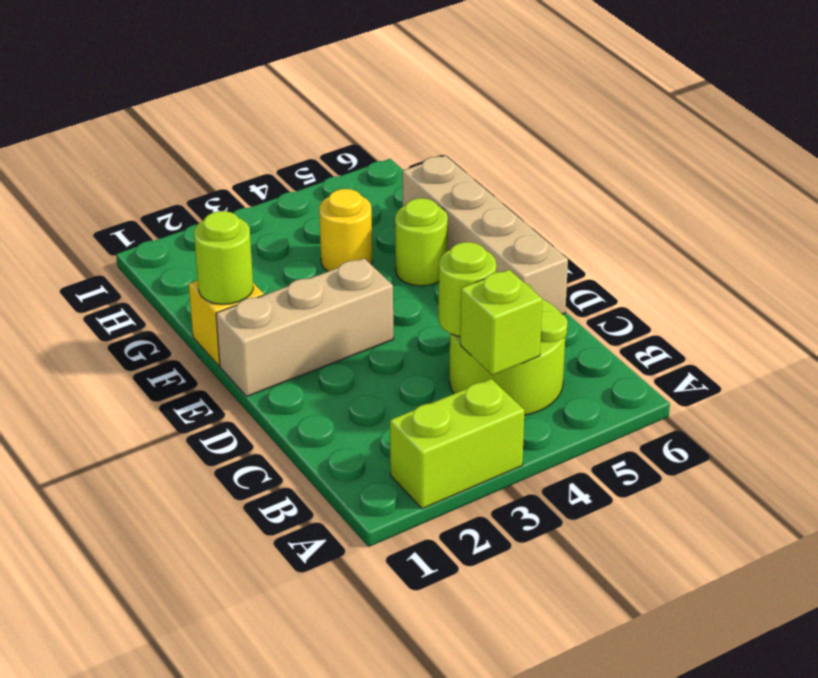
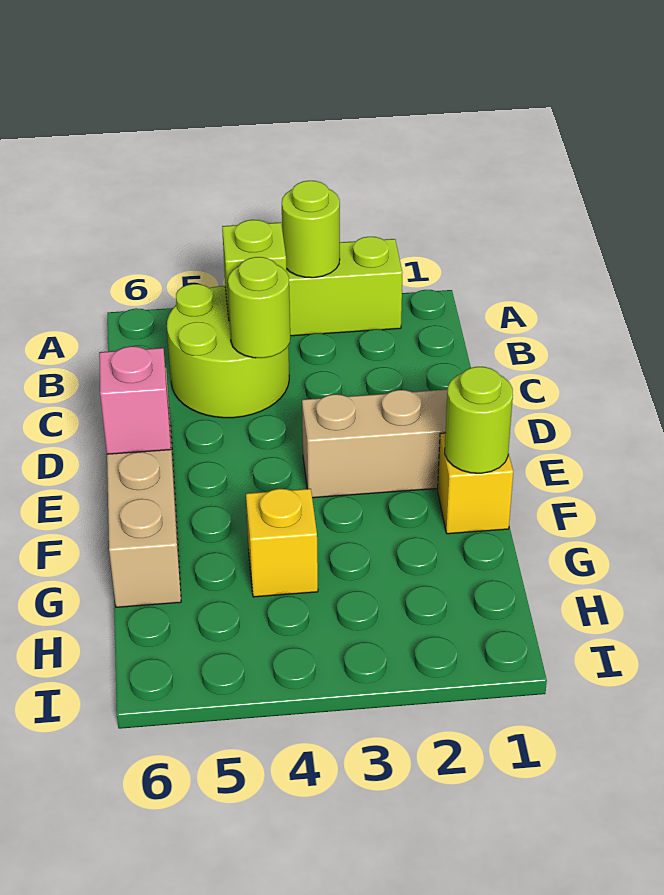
none -> pink 1x1 brick [99,346,171,454]
lime 1x1 round brick [395,198,448,286] -> lime 1x1 round brick moved to [282,181,340,278]
yellow 1x1 round brick [319,189,372,271] -> yellow 1x1 brick [246,489,318,597]

